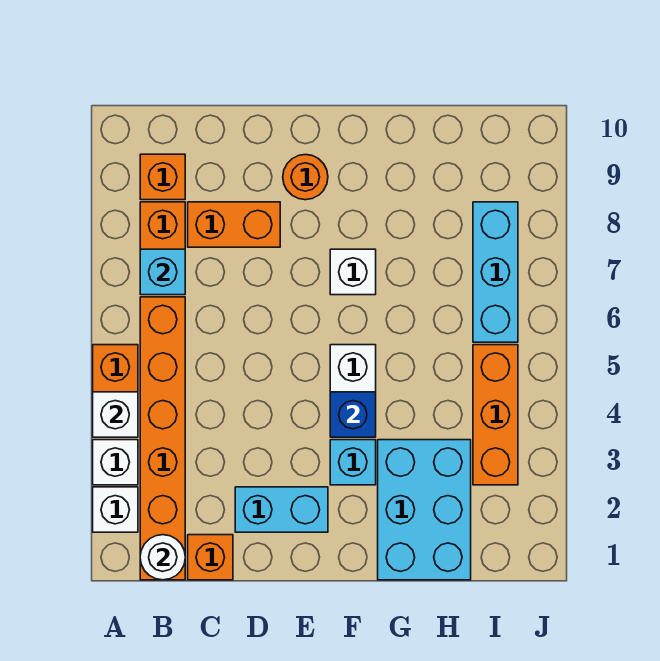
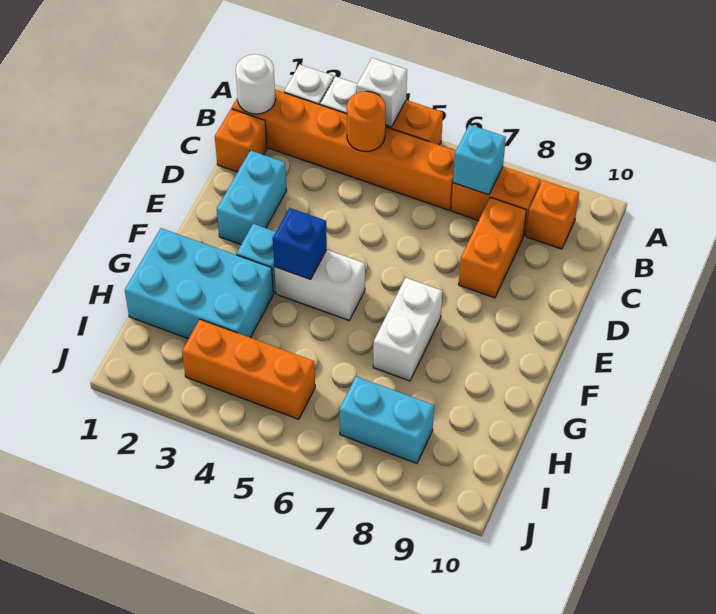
orange 1x1 round brick [283,154,328,200] -> orange 1x1 round brick moved to [347,91,386,151]
white 1x1 brick [330,249,376,295] -> white 1x2 brick [373,277,442,381]
cyan 1x3 brick [473,202,518,342] -> cyan 1x2 brick [339,377,434,463]

